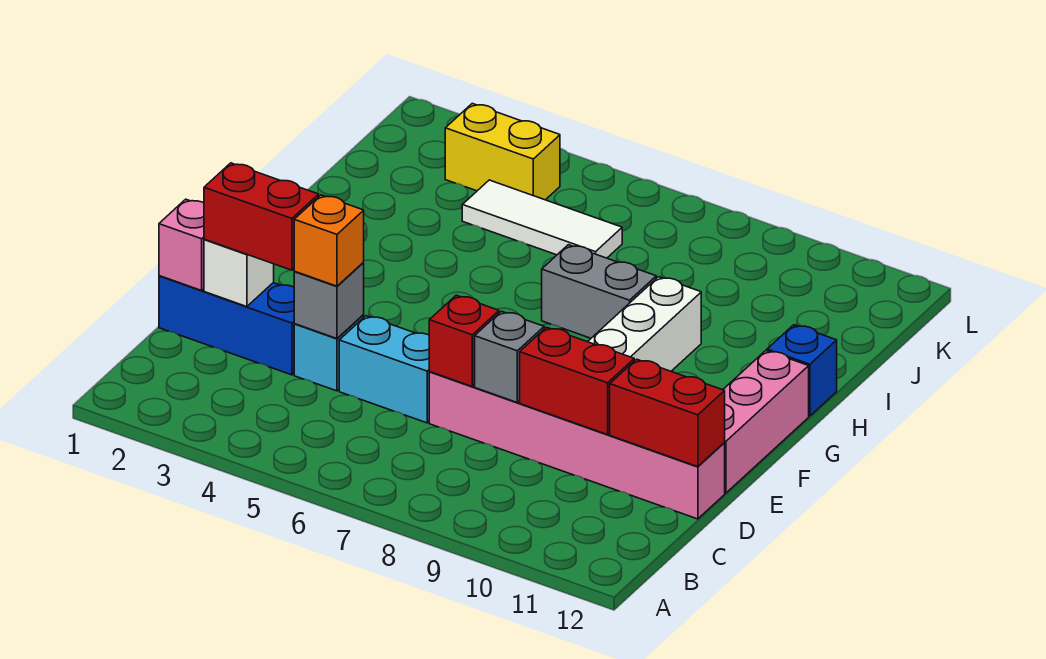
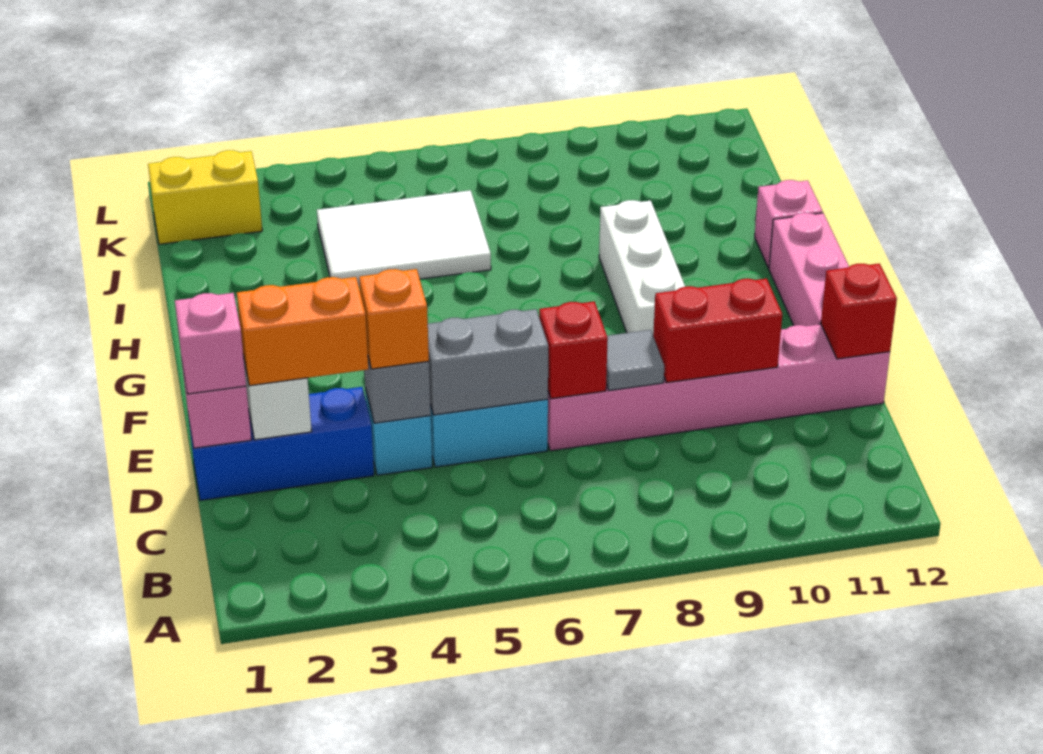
none -> pink 1x1 brick [175,293,246,394]
red 1x2 brick [204,163,319,270] -> orange 1x2 brick [237,277,368,386]
grey 1x1 brick [475,311,544,402] -> grey 1x1 tile [606,330,664,391]
red 1x2 brick [610,359,725,467] -> red 1x1 brick [821,263,897,359]
grey 1x2 brick [542,245,656,338] -> grey 1x2 brick moved to [428,309,548,415]
blue 1x1 brick [767,325,837,416] -> pink 1x1 brick [755,180,823,268]
white 1x3 tile [462,180,622,258] -> white 2x3 tile [317,190,491,287]
yellow 1x2 brick [445,104,560,200] -> yellow 1x2 brick moved to [148,150,262,244]

